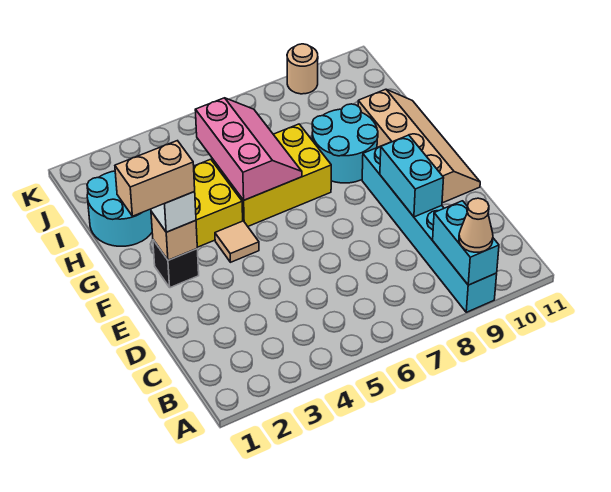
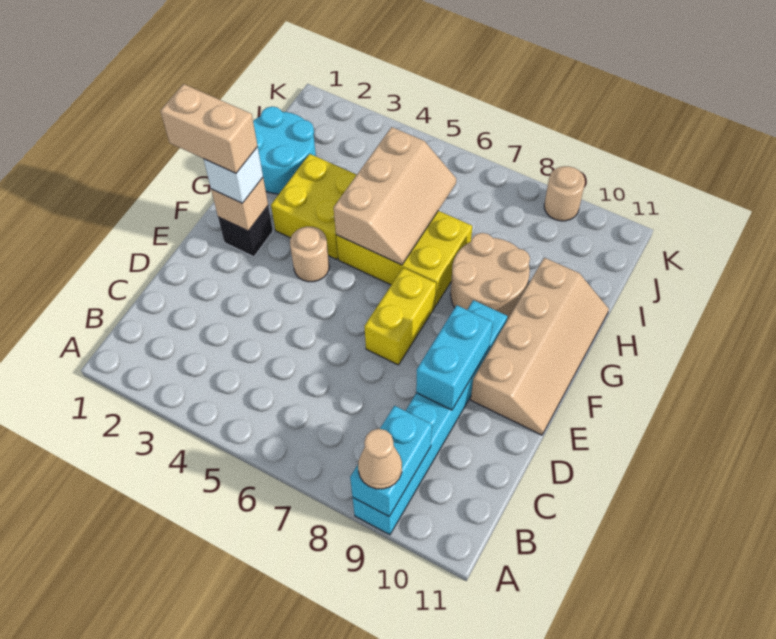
none -> yellow 1x2 brick [364,268,436,365]
tan 1x1 tile [215,221,259,262] -> tan 1x1 round brick [290,227,329,282]
pink 2x3 slope [195,98,302,200] -> tan 2x3 slope [334,127,456,265]
cyan 2x2 round brick [312,104,378,183] -> tan 2x2 round brick [451,233,530,320]

